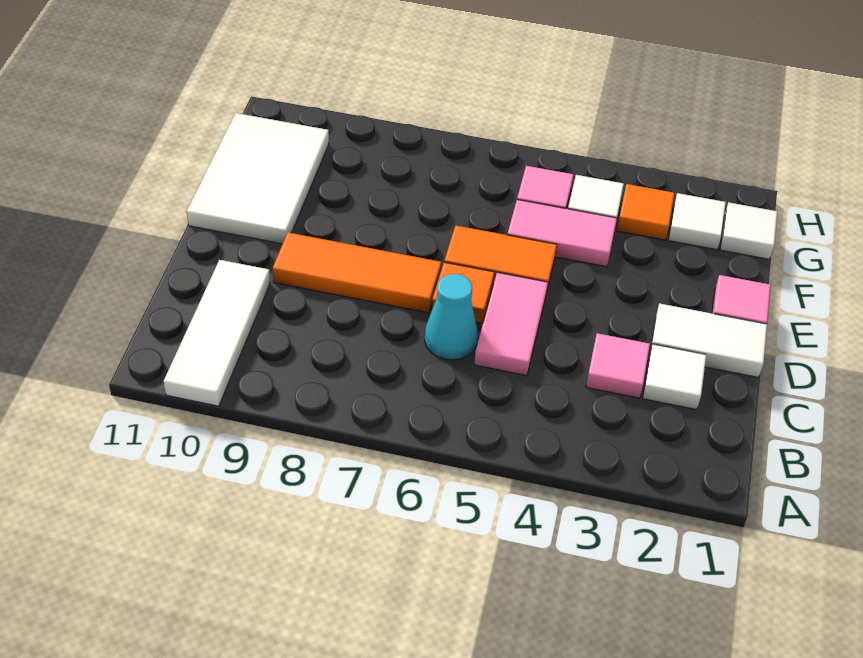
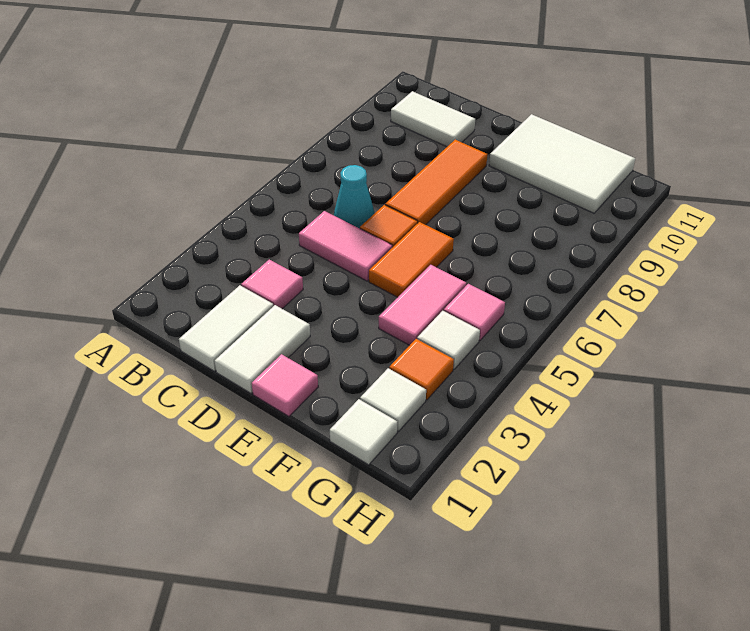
white 1x3 tile [164,260,270,406] -> white 1x2 tile [391,91,475,147]
white 1x1 tile [643,344,706,410] -> white 1x2 tile [179,285,273,371]

